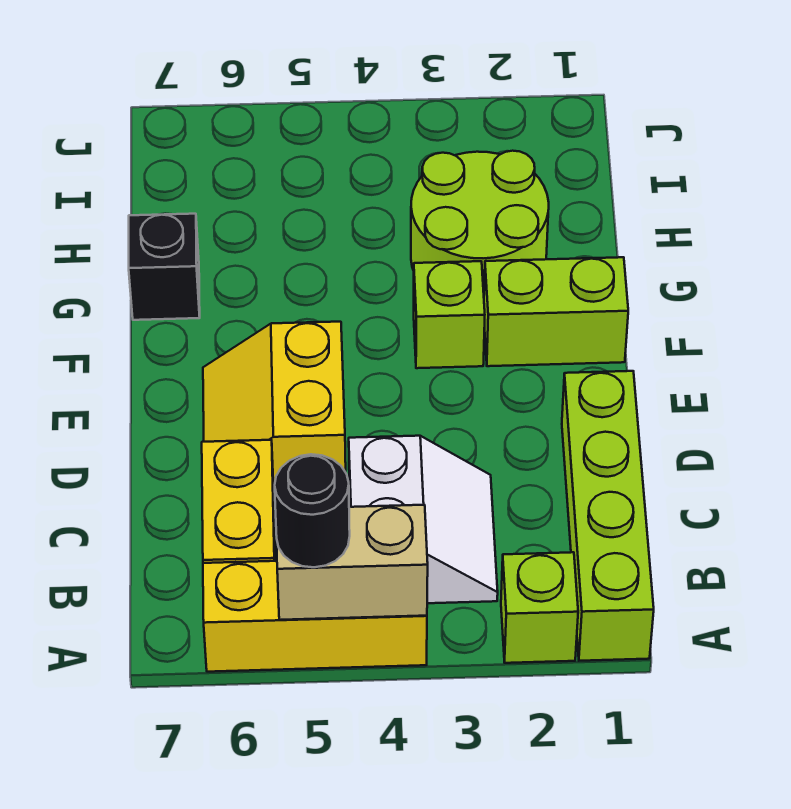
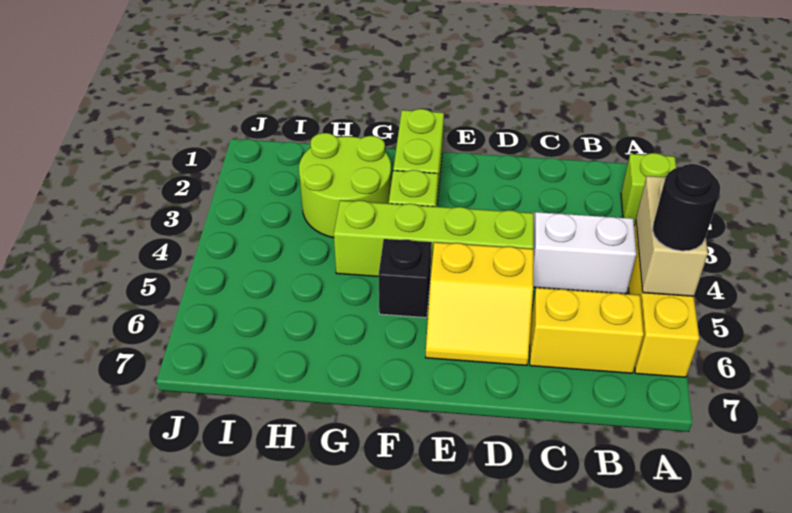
lime 1x4 brick [562,371,654,661] -> lime 1x4 brick moved to [334,200,534,280]
black 1x1 brick [129,214,200,320] -> black 1x1 brick moved to [379,239,432,318]

